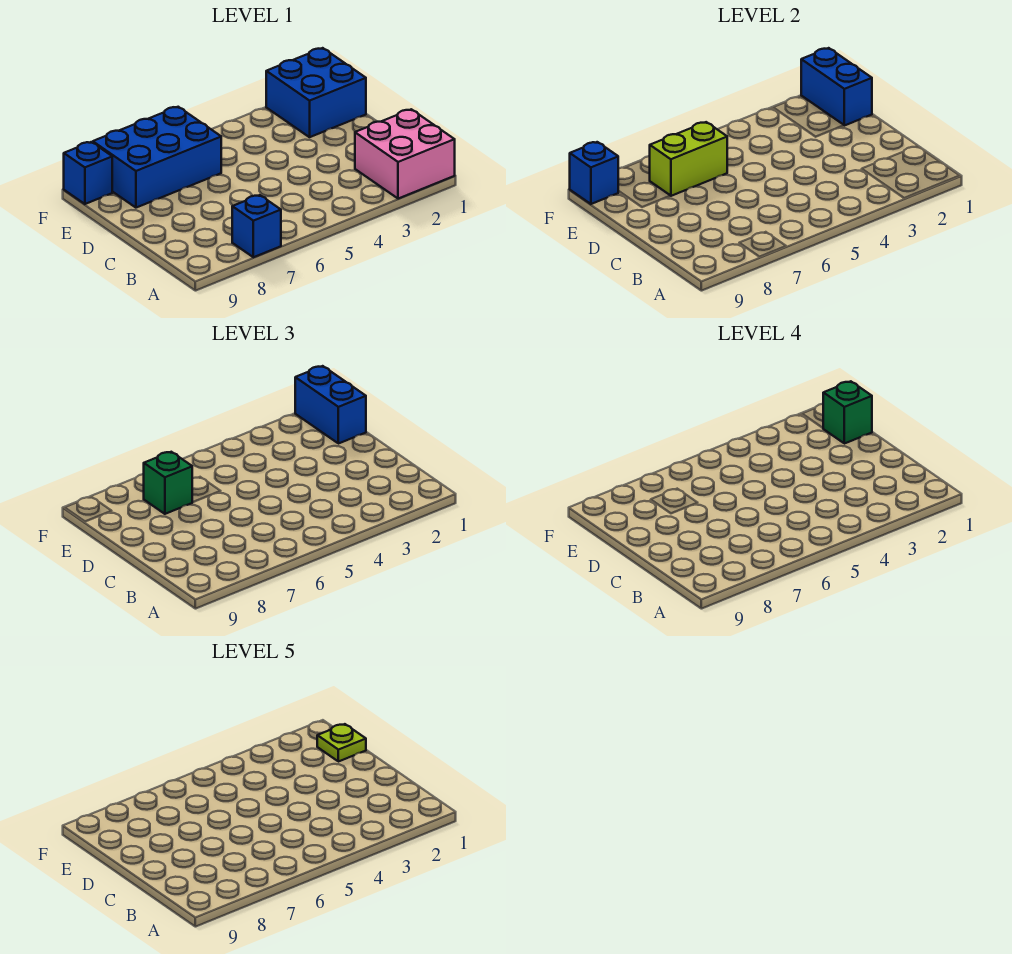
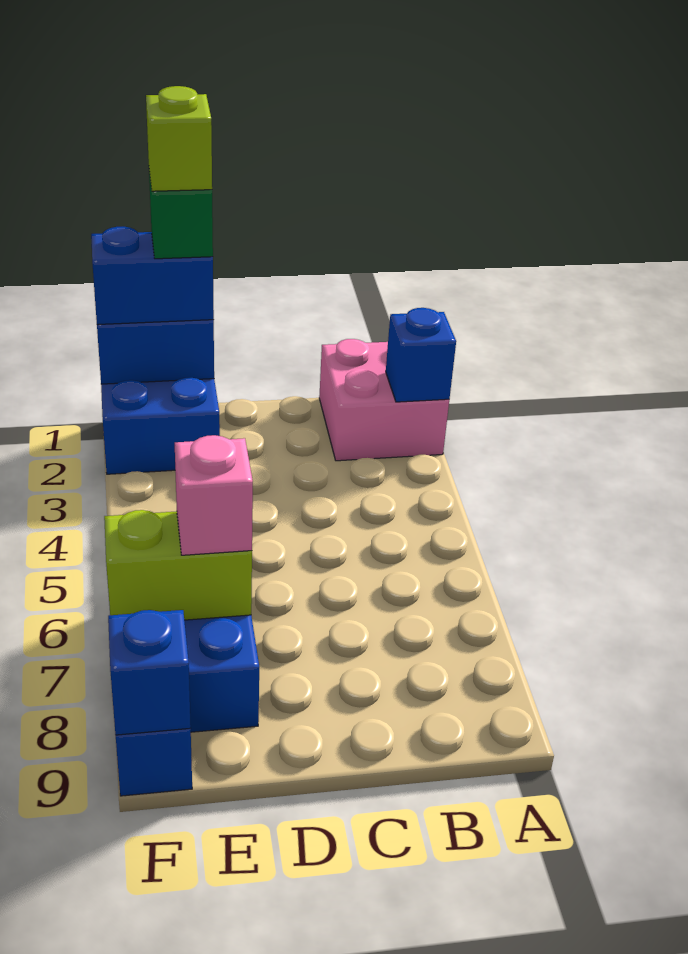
blue 1x1 brick [232,195,281,257] -> blue 1x1 brick moved to [386,308,456,402]
lime 1x1 plate [317,724,366,762] -> lime 1x1 brick [146,86,212,191]
lime 1x2 brick [650,122,727,196] -> lime 1x2 brick turned to [104,510,252,620]
green 1x1 brick [144,452,192,514] -> pink 1x1 brick [175,435,253,555]

